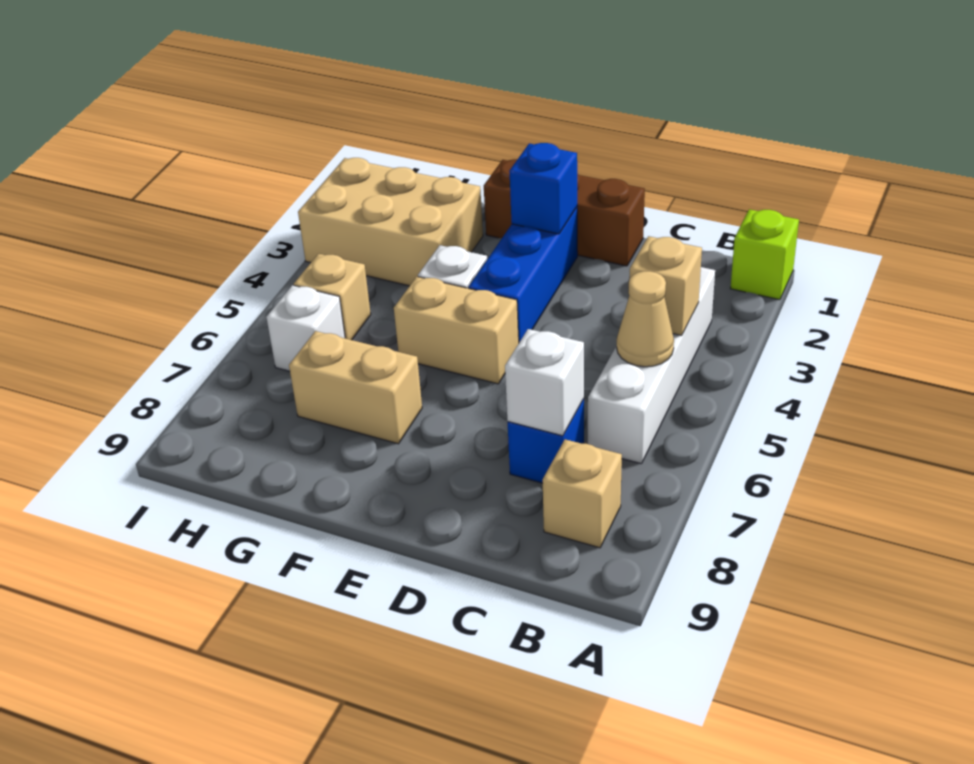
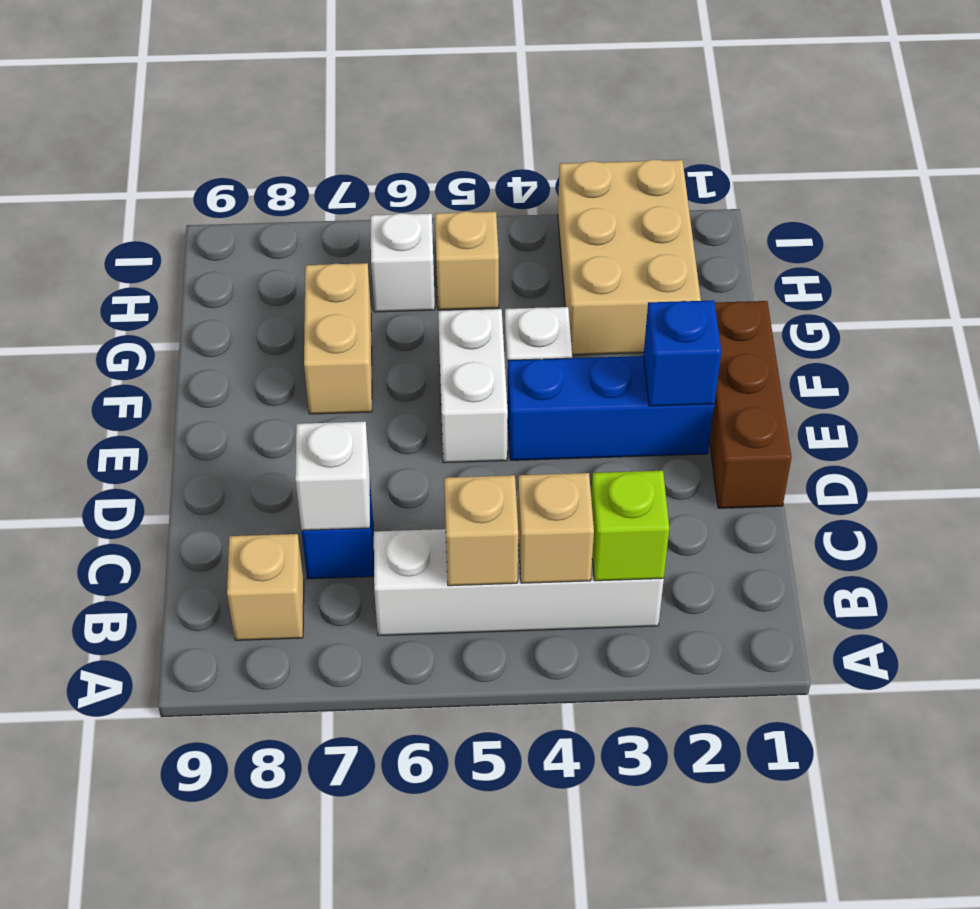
lime 1x1 brick [730,209,799,300] -> lime 1x1 brick moved to [591,471,669,581]
tan 1x1 cone [617,271,674,367] -> tan 1x1 brick [444,475,518,586]
tan 1x2 brick [394,277,519,384] -> white 1x2 brick [438,309,508,463]

